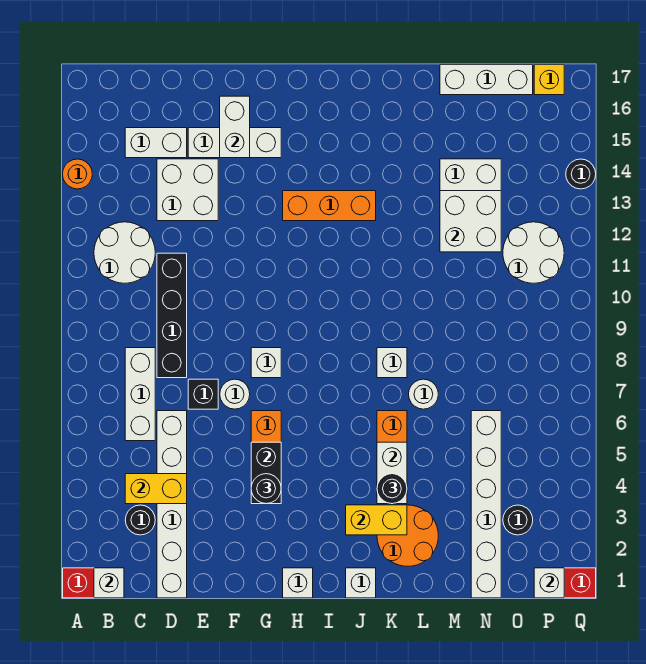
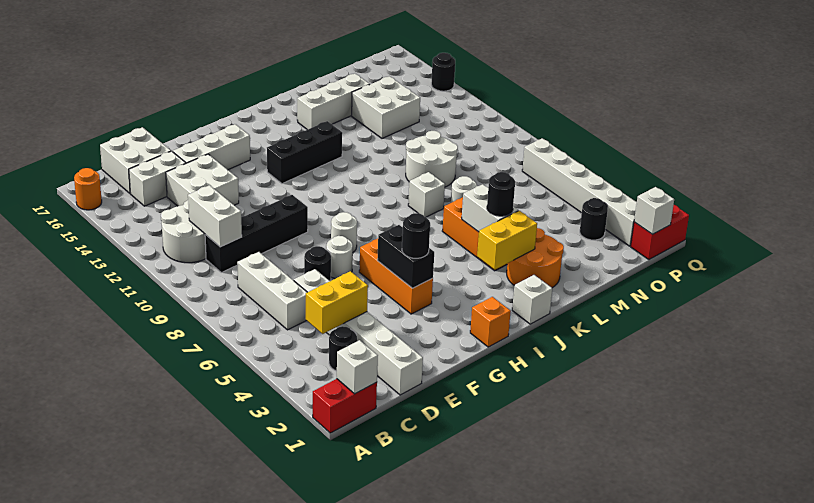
orange 1x1 round brick [63,159,92,189] -> orange 1x1 round brick moved to [74,168,102,210]
black 1x4 brick [157,253,187,378] -> black 1x4 brick turned to [205,195,308,272]
black 1x1 brick [188,379,218,409] -> black 1x1 round brick [304,246,331,281]
white 1x2 brick [220,96,250,158] -> white 1x2 brick moved to [188,185,242,247]
white 1x1 brick [251,348,281,378] -> white 1x1 round brick [331,212,357,252]
white 1x1 brick [283,568,313,598] -> orange 1x1 brick [470,297,511,347]
orange 1x3 brick [283,191,376,221] -> black 1x3 brick [267,121,342,184]
white 2x2 brick [440,191,501,252] -> white 2x2 brick moved to [100,127,171,193]
white 1x3 brick [440,65,533,95] -> white 1x3 brick moved to [297,74,370,130]
white 1x6 brick [471,411,501,598] -> white 1x6 brick moved to [522,138,637,246]
white 2x2 round brick [503,222,564,283] -> white 2x2 round brick moved to [406,131,458,187]
yellow 1x1 brick [534,65,564,95] -> none

